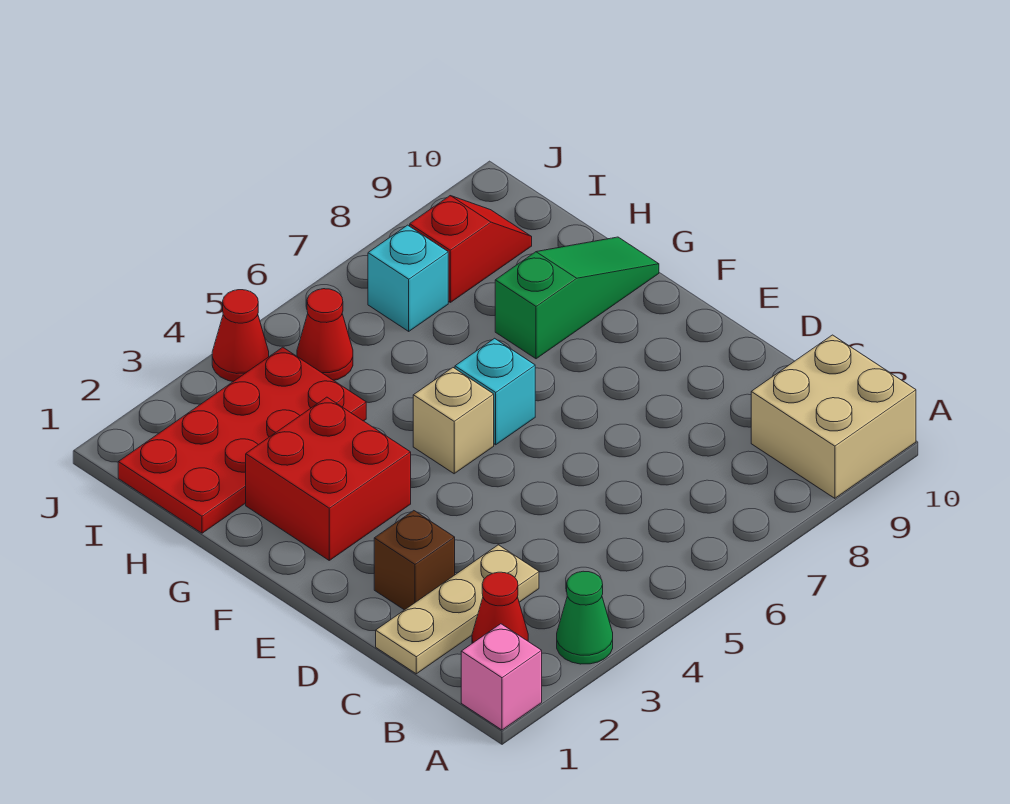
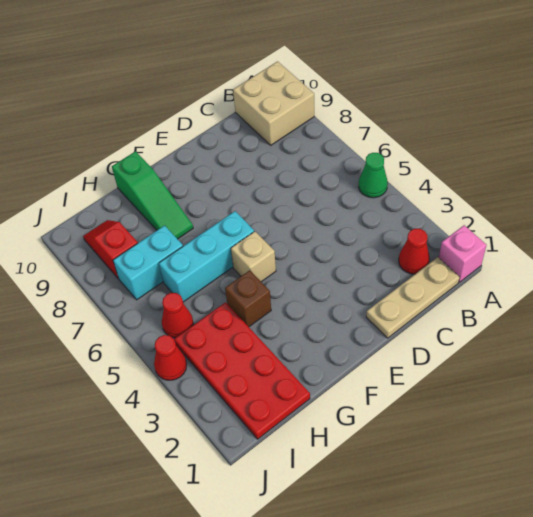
green 1x1 cone [557,571,613,664] -> green 1x1 cone moved to [359,153,388,198]
tan 1x3 plate [376,545,539,674] -> tan 1x3 plate turned to [366,257,460,338]
brown 1x1 brick [374,511,455,610] -> brown 1x1 brick moved to [225,270,271,327]
red 2x2 brick [246,397,411,560] -> none
cyan 1x1 brick [455,338,535,445] -> cyan 1x3 brick [159,211,254,302]
green 1x3 slope [495,237,659,359] -> green 1x3 slope turned to [112,151,193,239]
cyan 1x1 brick [368,225,448,331] -> cyan 1x2 brick [113,226,183,300]

